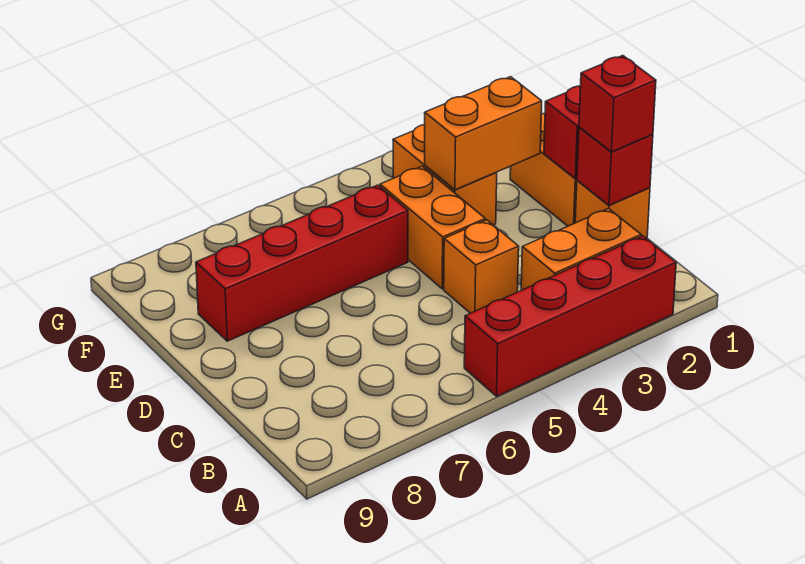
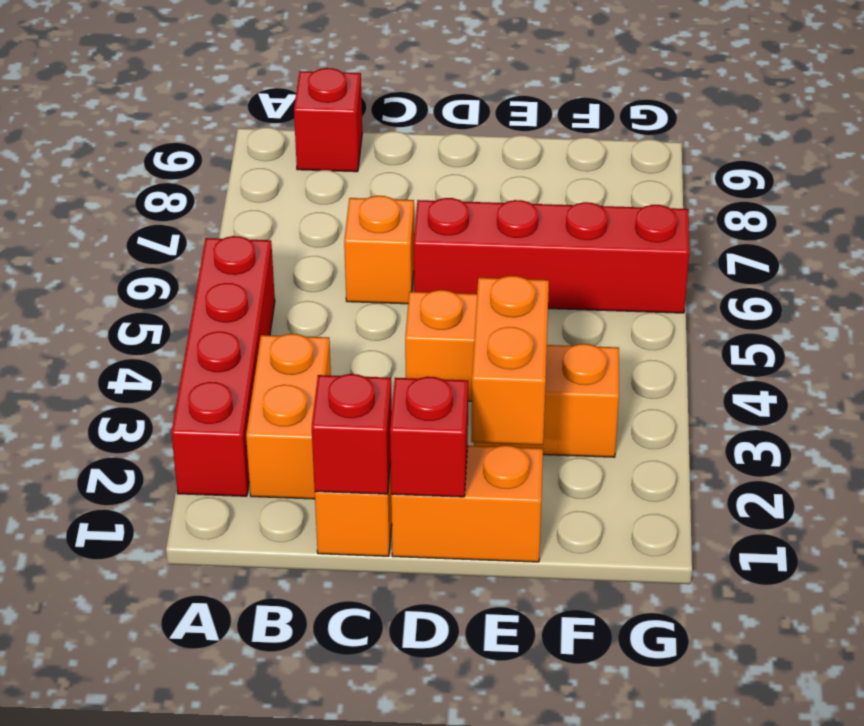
red 1x1 brick [579,56,656,152] -> red 1x1 brick moved to [294,68,362,172]
orange 1x1 brick [444,220,519,313] -> orange 1x1 brick moved to [344,196,414,304]
red 1x4 brick [196,185,408,341] -> red 1x4 brick turned to [414,198,689,313]

